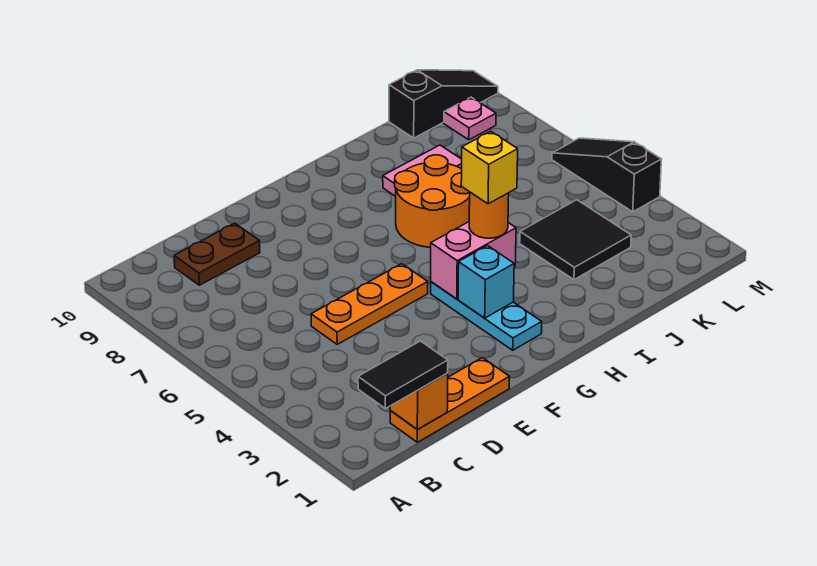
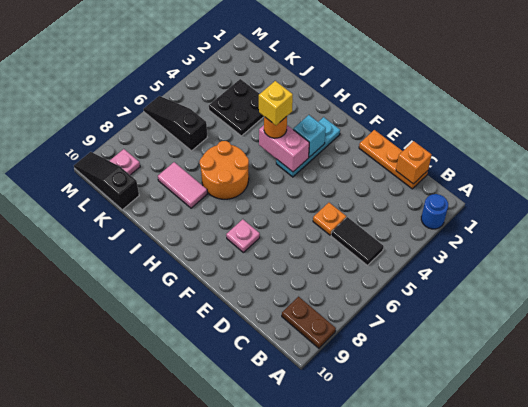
none -> blue 1x1 round brick [421,194,448,229]
black 1x2 tile [358,341,448,409] -> black 1x2 tile moved to [331,217,384,265]
brown 1x2 plate [174,223,260,285] -> brown 1x2 plate moved to [282,297,336,348]
orange 1x3 plate [311,264,428,344] -> orange 1x1 plate [313,203,346,235]
none -> pink 1x1 plate [226,219,260,253]
black 2x2 tile [520,200,631,280] -> black 2x2 plate [209,79,264,136]
black 1x3 slope [552,138,661,212] -> black 1x3 slope turned to [143,96,207,151]

